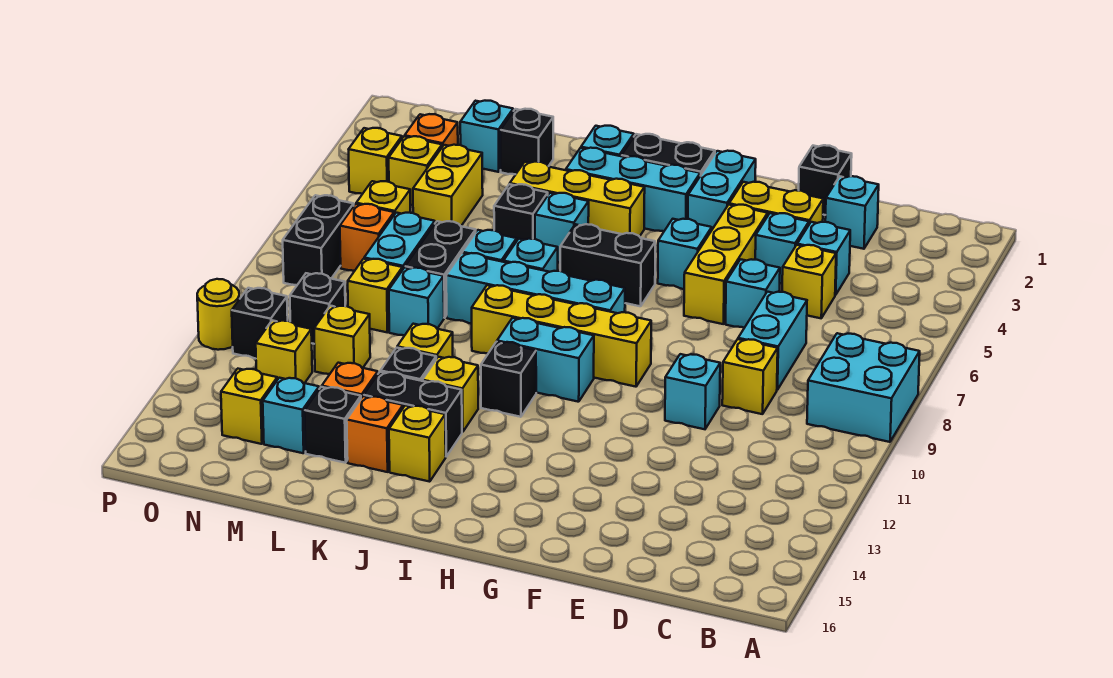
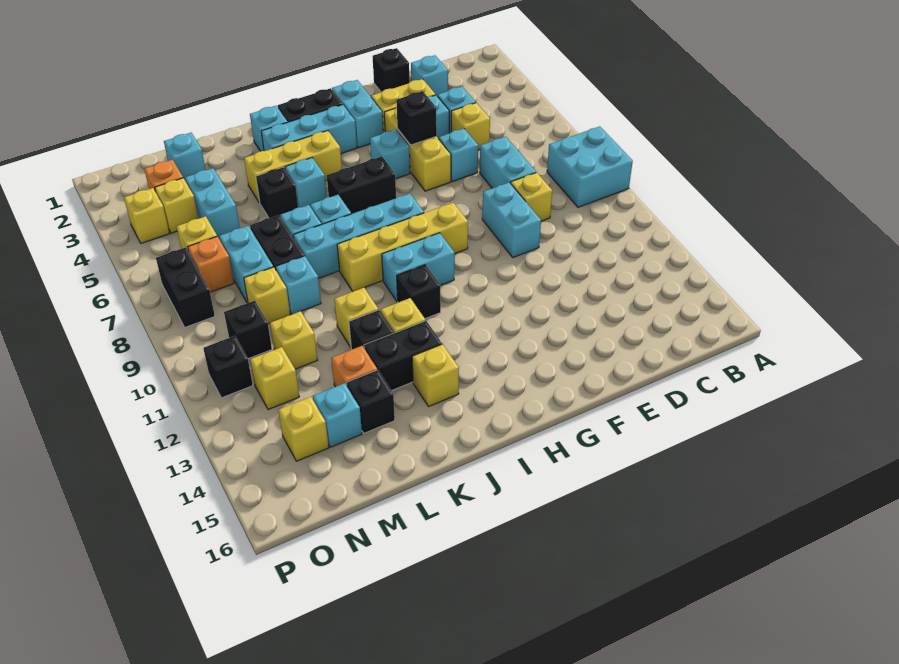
cyan 1x1 brick [665,354,720,429] -> cyan 1x2 brick [482,182,541,257]
orange 1x1 brick [347,396,403,472] -> none
black 1x1 brick [500,109,553,174] -> black 1x1 brick moved to [396,91,437,145]
yellow 1x2 brick [413,145,483,226] -> cyan 1x2 brick [185,168,240,239]
yellow 1x1 round brick [197,279,240,350] -> none

